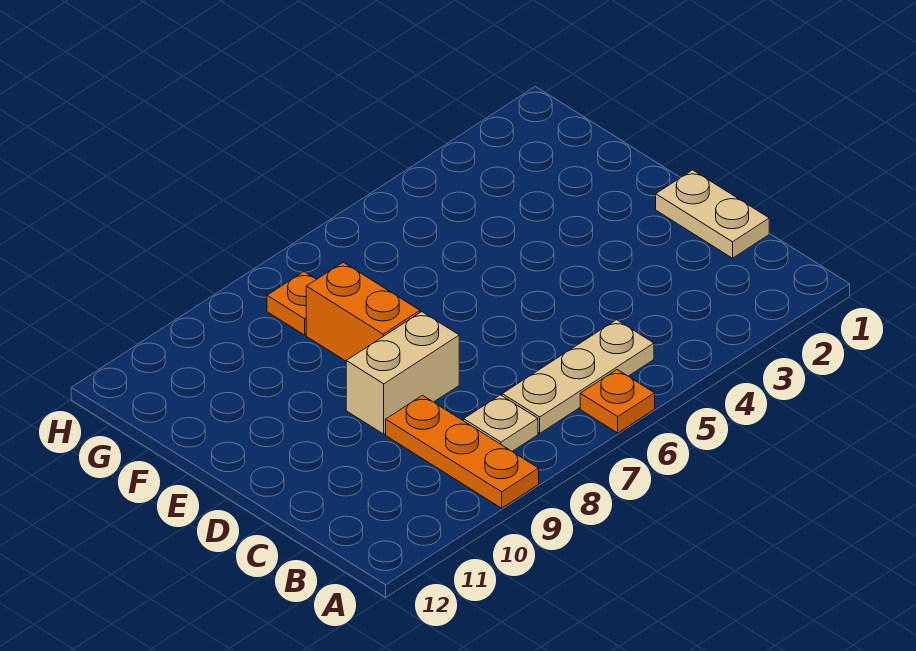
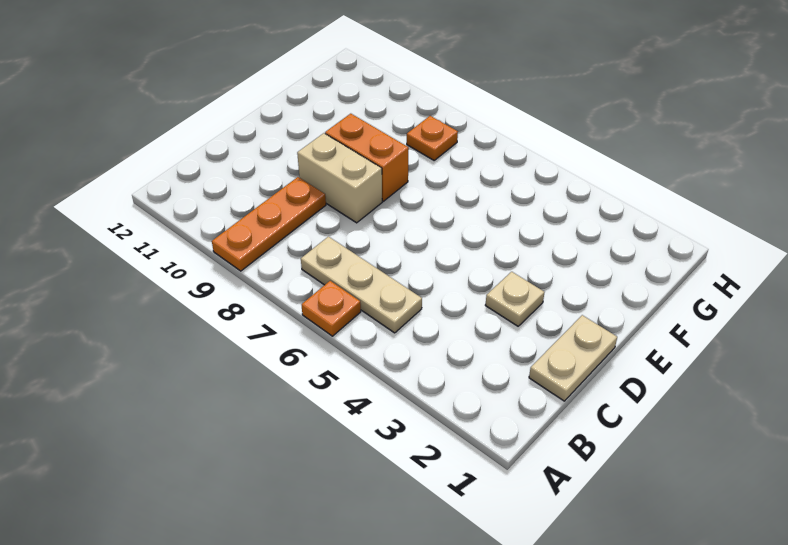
tan 1x1 plate [464,395,538,451] -> tan 1x1 plate moved to [485,272,545,326]
orange 1x2 brick [306,262,420,361] -> orange 1x2 brick turned to [325,114,409,201]

